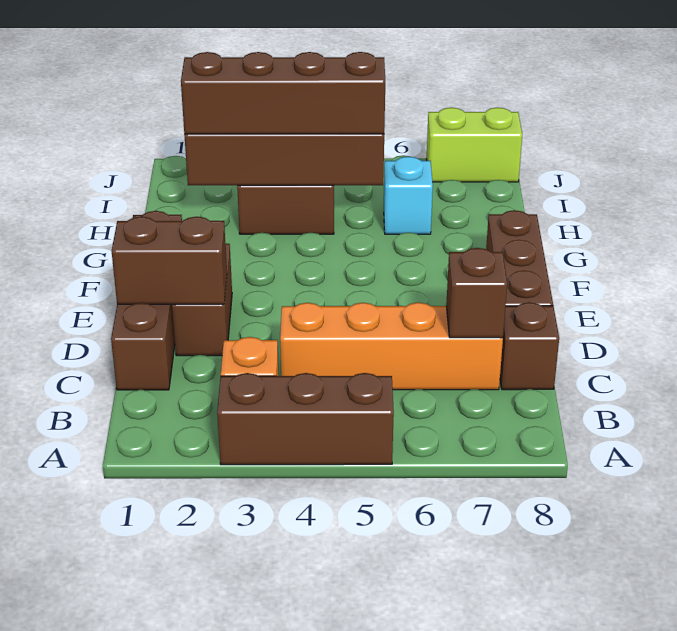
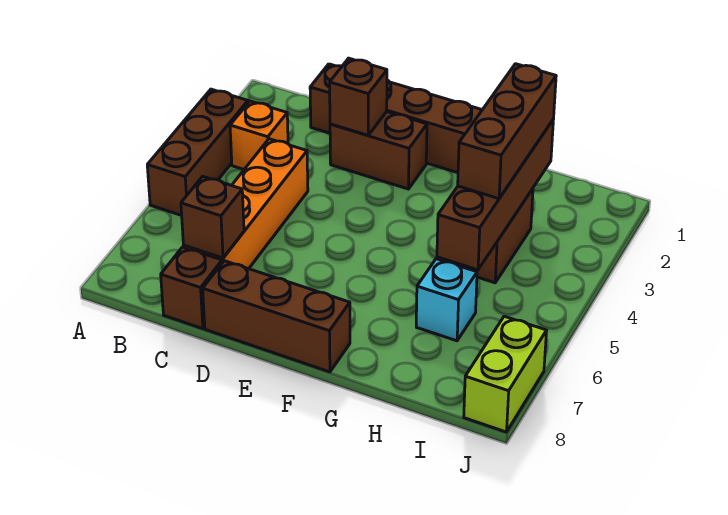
brown 1x2 brick [112,217,227,304] -> brown 1x1 brick [330,58,387,135]
brown 1x4 brick [181,52,385,134] -> brown 1x3 brick [458,64,556,199]

